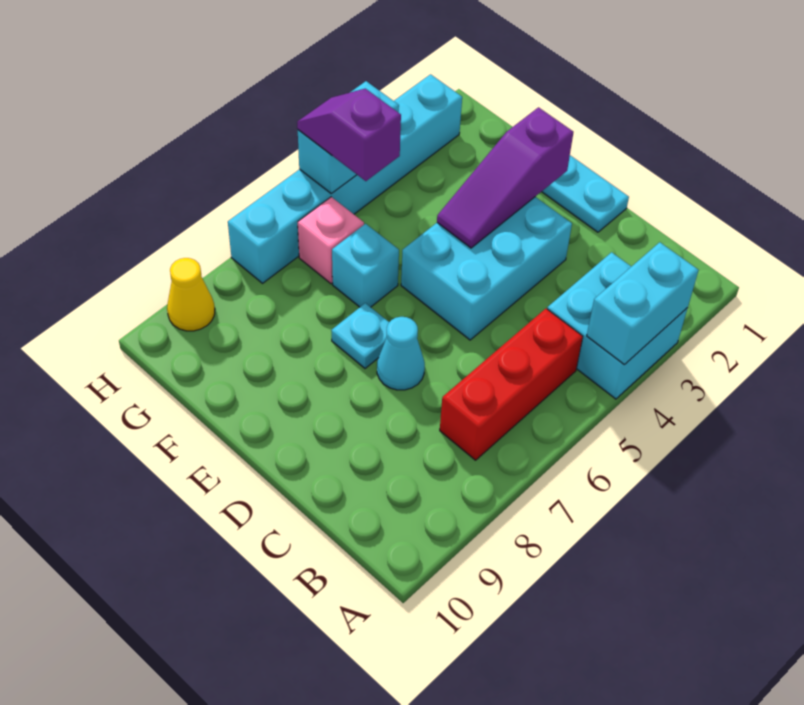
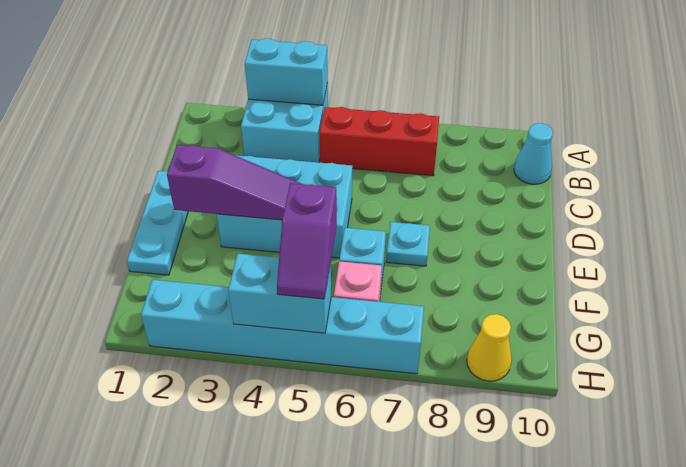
cyan 1x1 cone [377,317,425,390] -> cyan 1x1 cone moved to [514,123,553,184]

